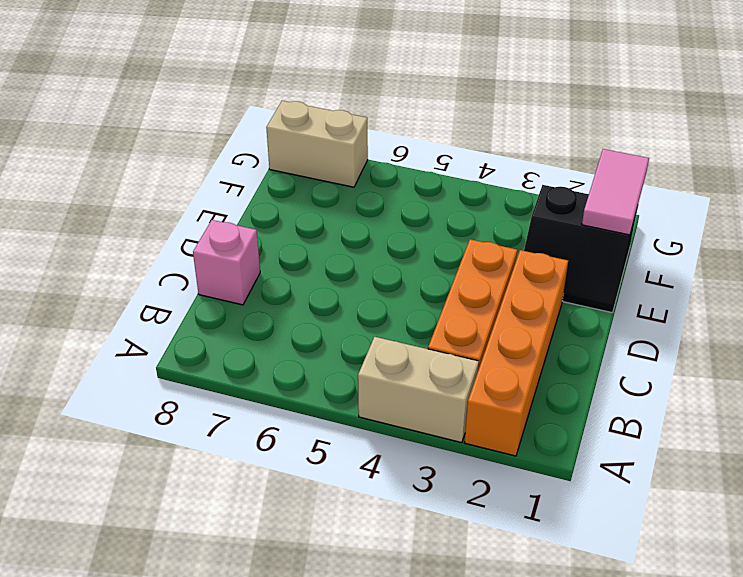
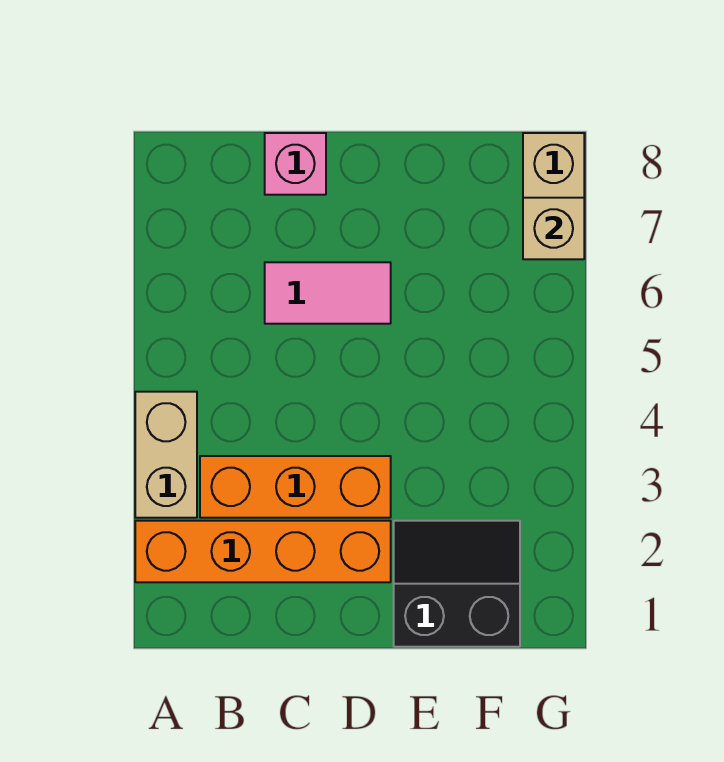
black 2x2 slope [524,185,637,312] -> black 2x2 slope turned to [394,521,520,647]
pink 1x2 tile [582,149,649,235] -> pink 1x2 tile moved to [265,262,391,324]
none -> tan 1x1 brick [523,198,584,259]

